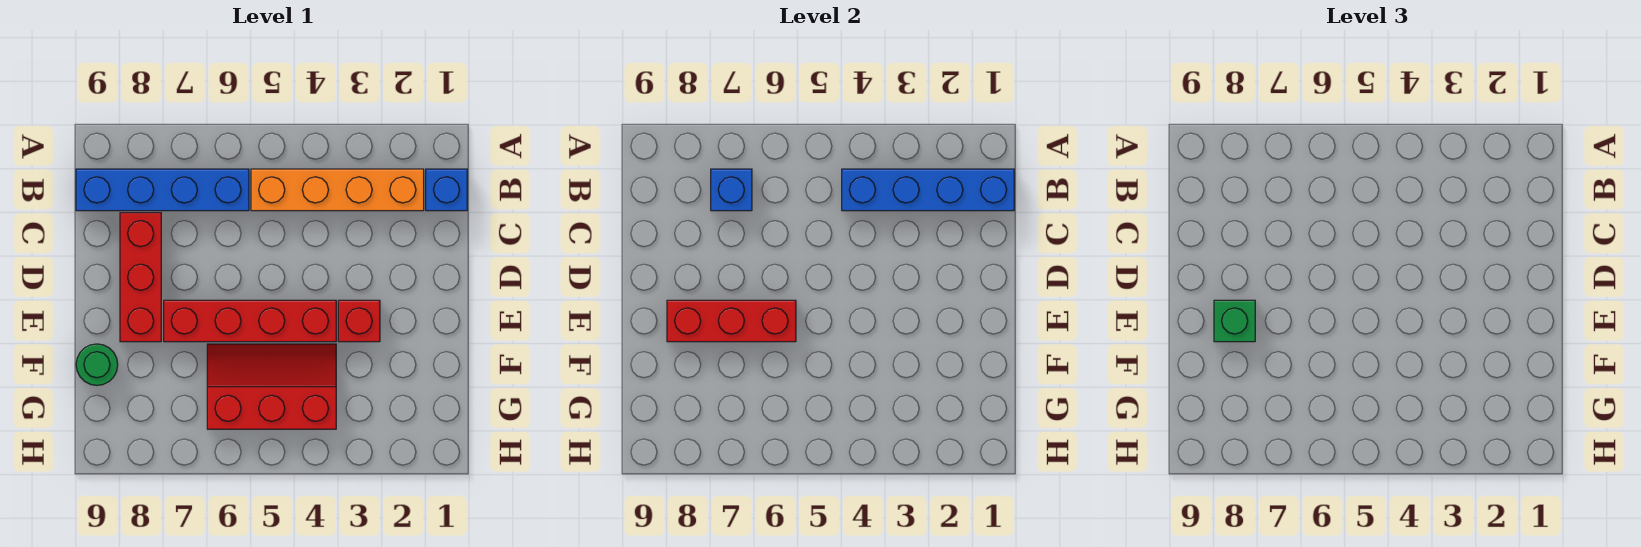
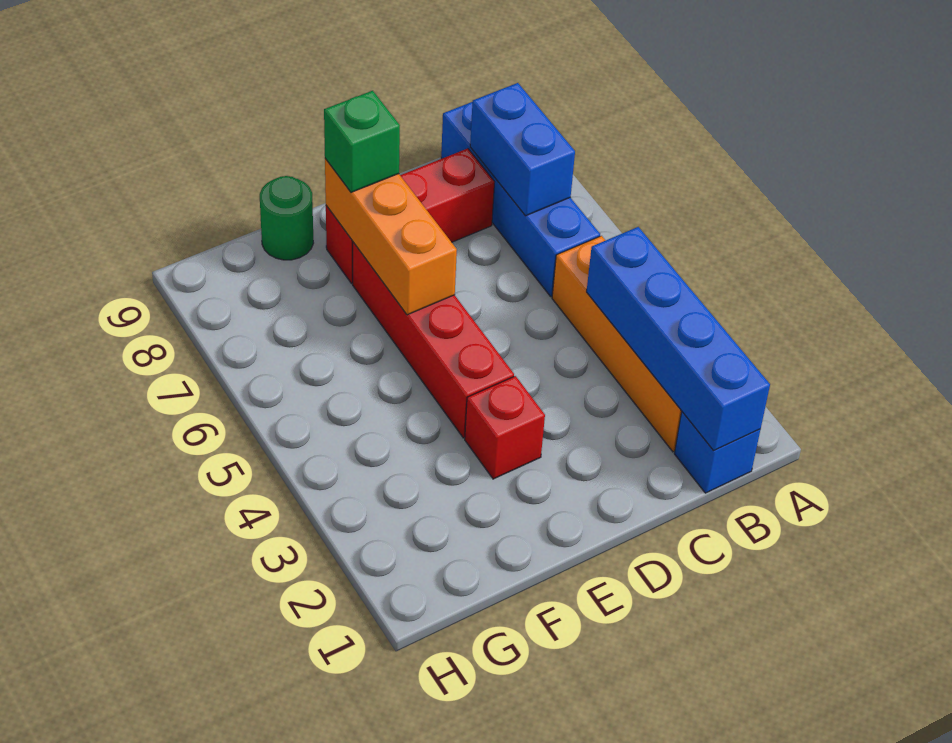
blue 1x1 brick [711,169,752,211] -> blue 1x2 brick [470,83,575,216]
red 1x3 brick [667,300,796,342] -> orange 1x3 brick [325,158,457,315]
red 2x3 slope [207,344,336,429] -> none

